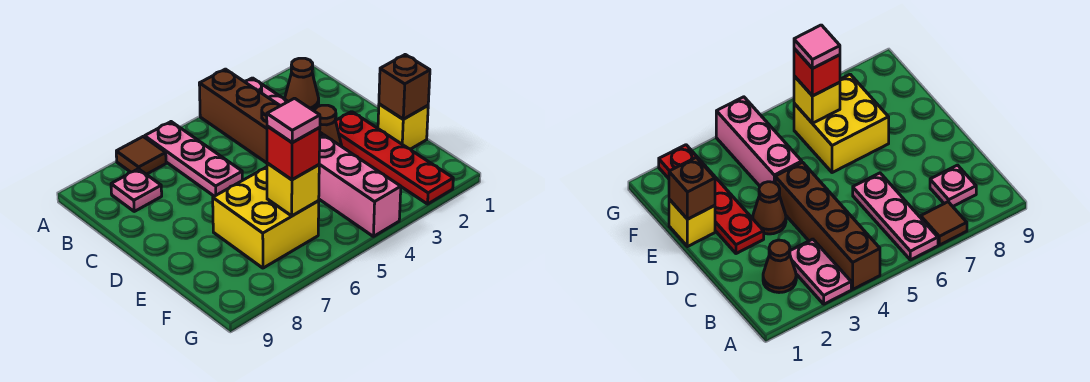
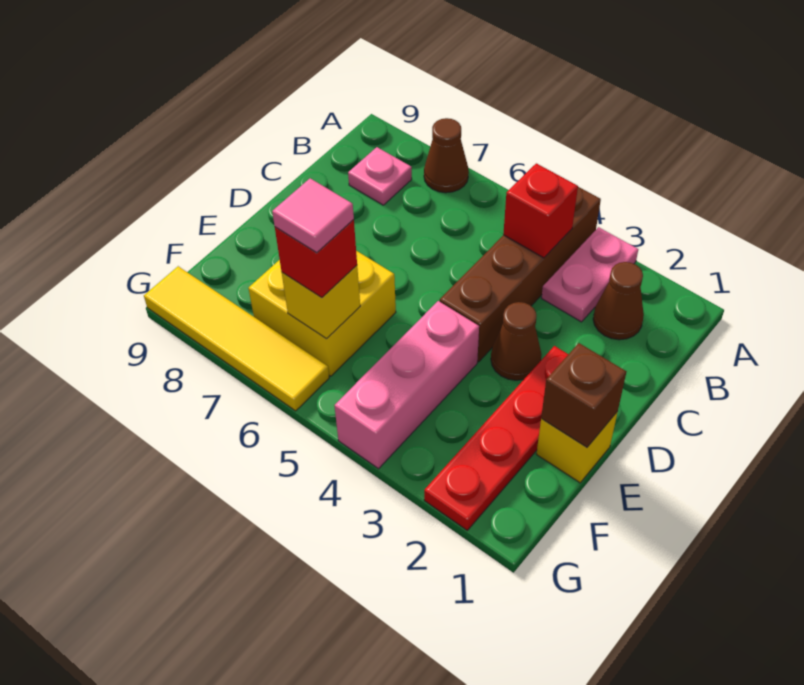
pink 1x3 plate [145,122,242,196] -> none
brown 1x1 tile [116,137,166,174] -> brown 1x1 cone [424,118,469,193]
none -> red 1x1 brick [503,163,578,258]
none -> yellow 1x4 tile [144,266,329,411]

